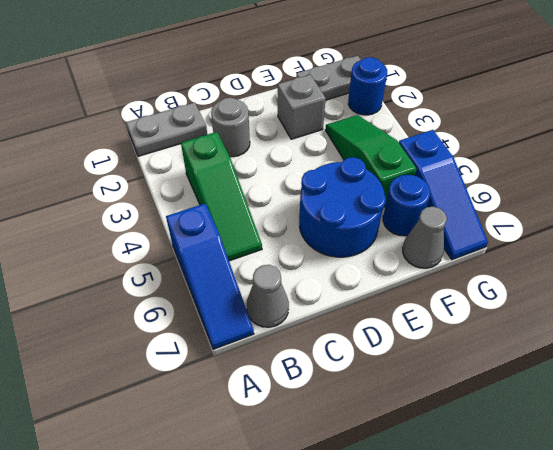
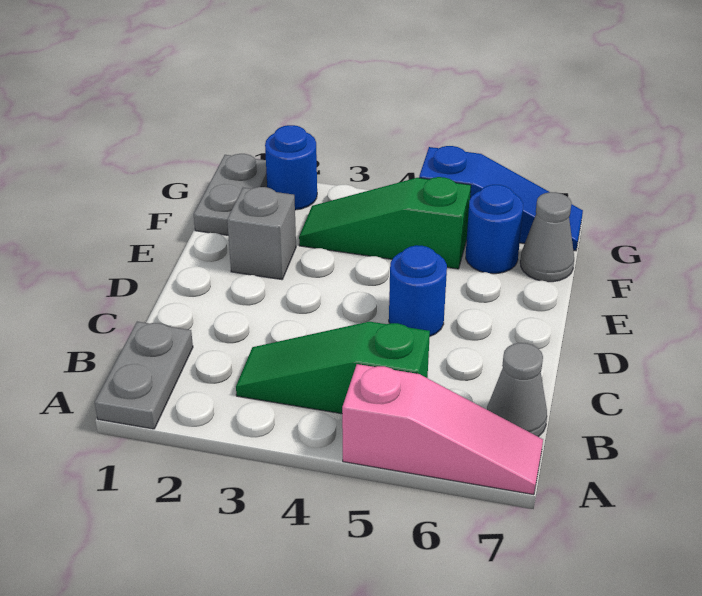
blue 1x3 slope [166,204,254,349] -> pink 1x3 slope [342,364,543,495]
green 1x3 slope [181,132,262,261] -> green 1x3 slope turned to [236,322,430,414]
grey 1x1 round brick [211,98,250,157] -> none
blue 2x2 round brick [299,157,386,257] -> blue 1x1 round brick [389,245,447,336]

